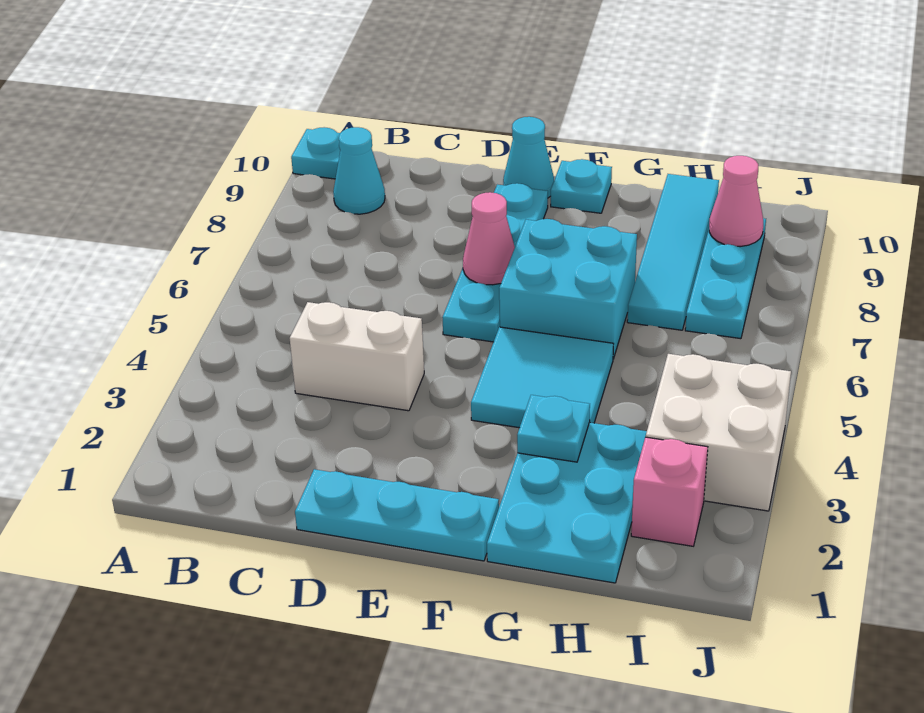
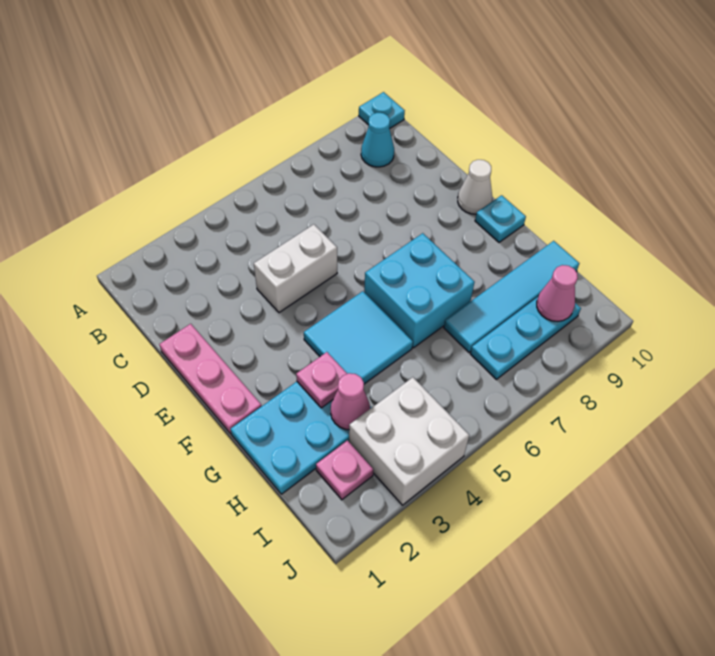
white 1x2 brick [290,302,424,411] -> white 1x2 brick turned to [254,224,337,313]
cyan 1x3 plate [295,469,499,561] -> pink 1x3 plate [159,324,262,434]
cyan 1x4 plate [442,183,548,342] -> none
pink 1x1 cone [463,192,515,285] -> pink 1x1 cone moved to [331,373,370,430]
cyan 1x1 cone [503,117,554,198] -> white 1x1 cone [458,160,492,214]
cyan 1x1 plate [517,395,590,462] -> pink 1x1 plate [296,352,347,408]
pink 1x1 brick [631,437,708,546] -> pink 1x1 plate [316,441,373,500]

